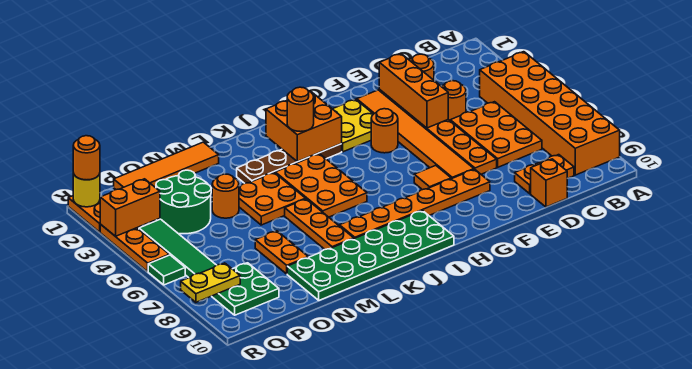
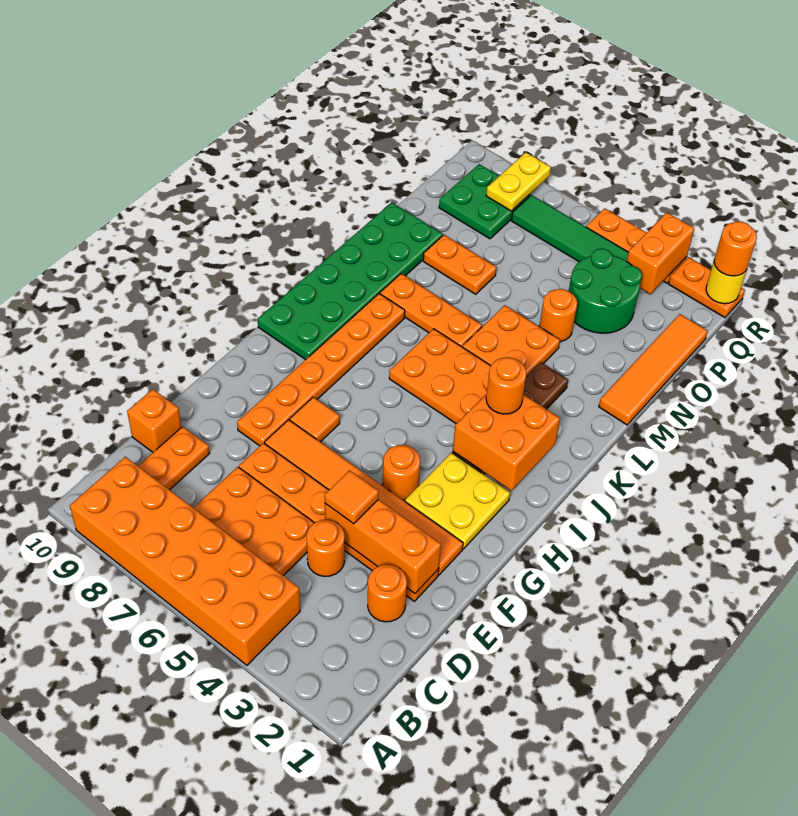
none -> orange 1x1 tile [325,470,379,524]
green 1x1 tile [148,255,185,285] -> none

